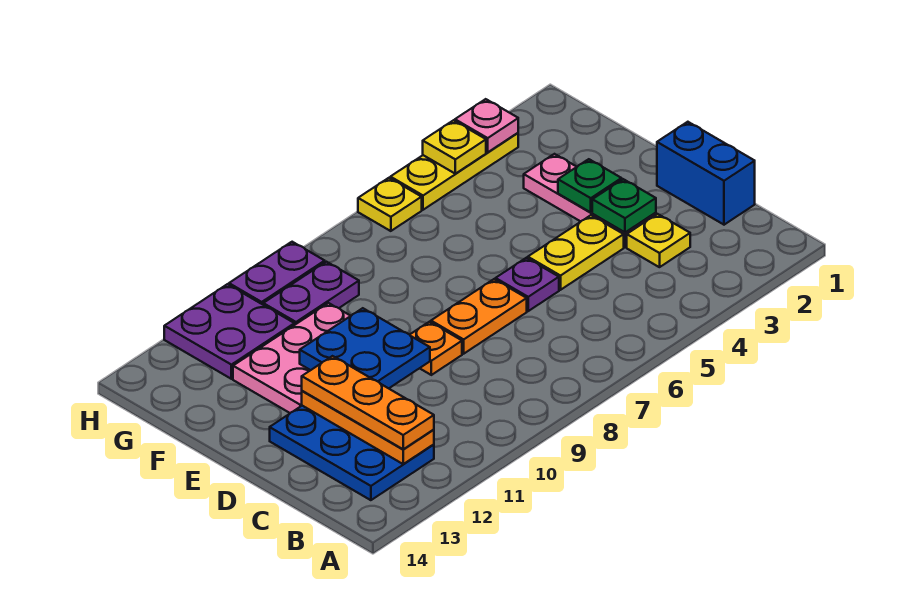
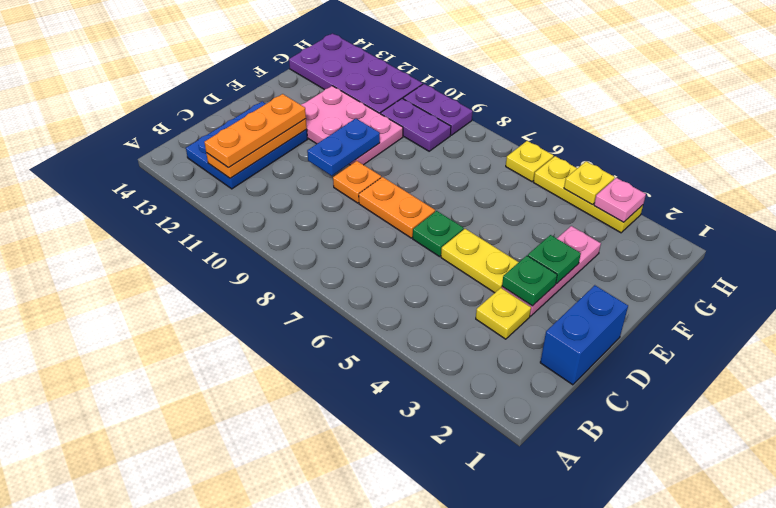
purple 1x1 plate [496,258,559,311] -> green 1x1 plate [413,211,464,257]
blue 2x2 plate [300,308,430,388] -> blue 1x2 plate [307,118,380,176]
purple 2x2 plate [164,284,294,379] -> purple 2x4 plate [289,34,423,114]

